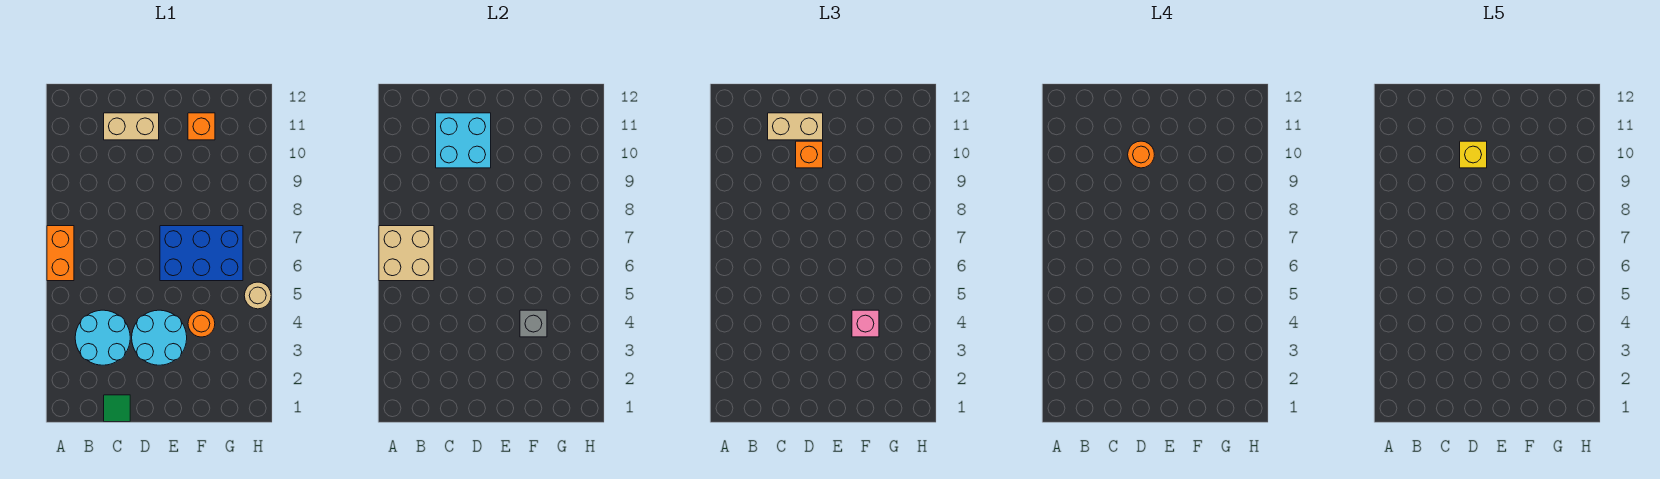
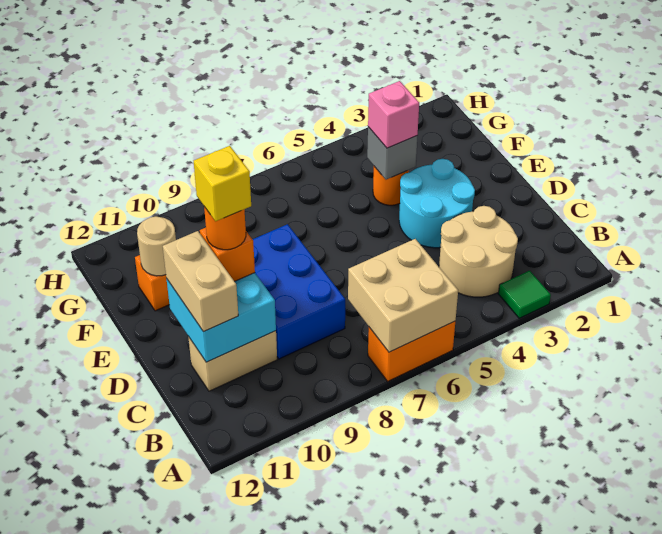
cyan 2x2 round brick [75,310,130,365] -> tan 2x2 round brick [439,206,518,297]
green 1x1 tile [104,395,130,422] -> green 1x1 tile moved to [498,271,551,318]
tan 1x2 brick [104,113,159,140] -> tan 1x2 brick turned to [188,331,277,391]
blue 2x3 brick [160,226,243,281] -> blue 2x3 brick moved to [253,224,345,359]
tan 1x1 round brick [244,282,271,309] -> tan 1x1 round brick moved to [137,216,176,276]

